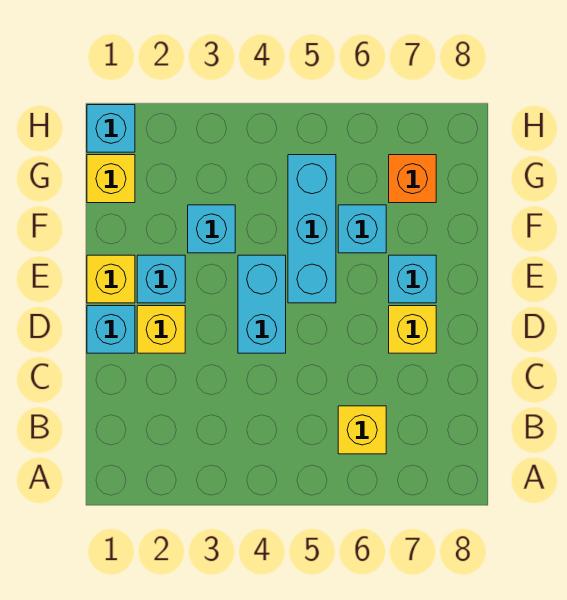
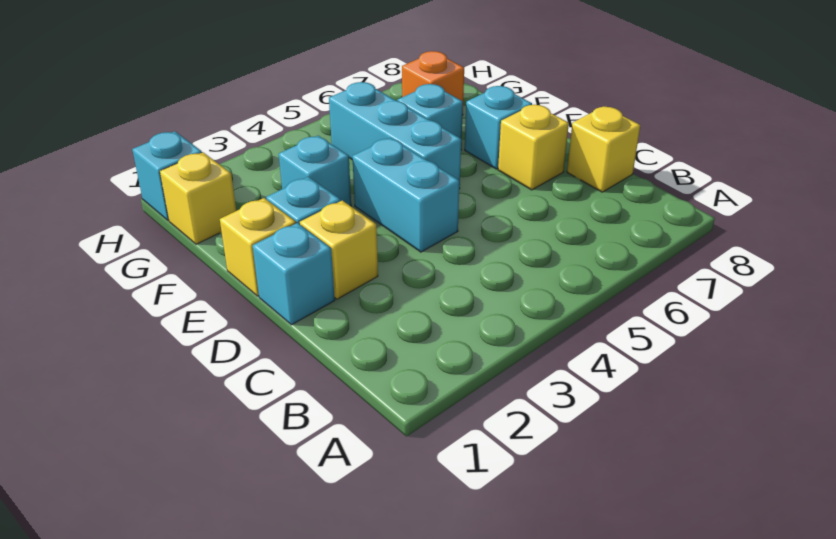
yellow 1x1 brick [338,406,386,454] -> yellow 1x1 brick moved to [567,106,640,192]

